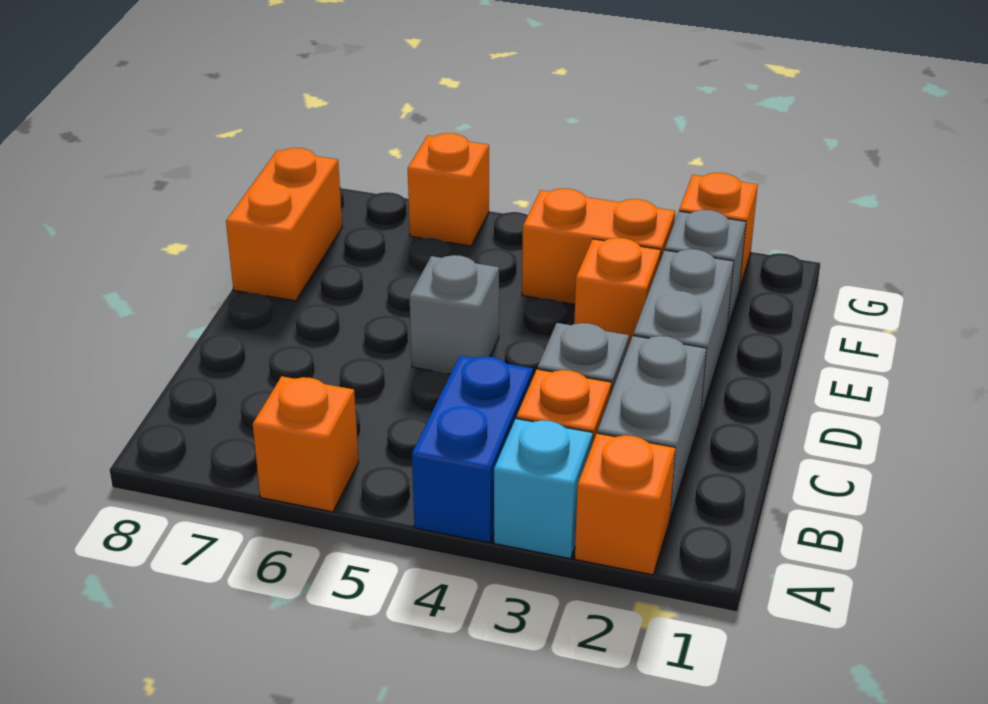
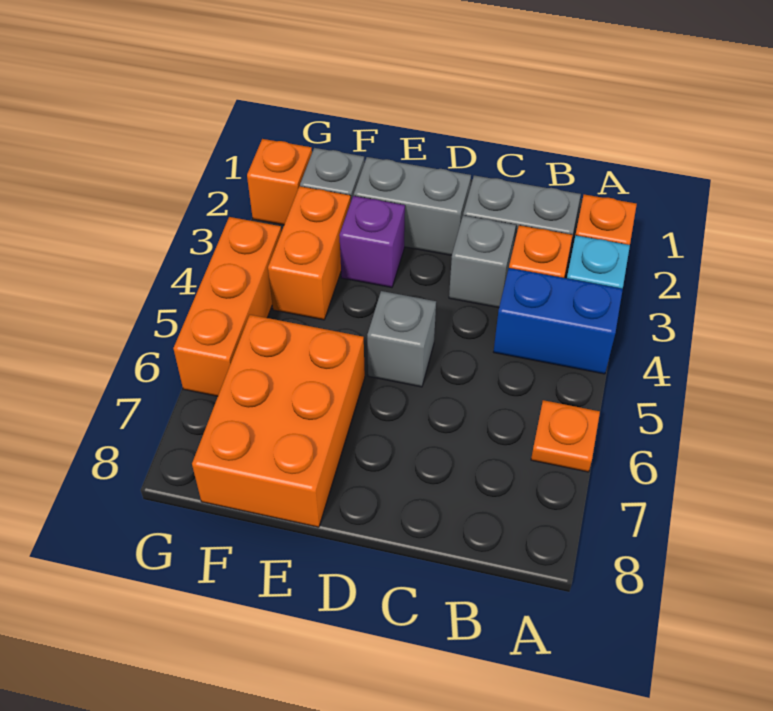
orange 1x1 brick [253,376,359,512] -> orange 1x1 plate [531,400,600,472]
orange 1x1 brick [574,238,661,347] -> purple 1x1 brick [339,196,405,288]
orange 1x2 brick [226,148,342,301] -> orange 2x3 brick [192,315,365,527]
orange 1x1 brick [408,133,489,246] -> orange 1x3 brick [173,217,282,396]

